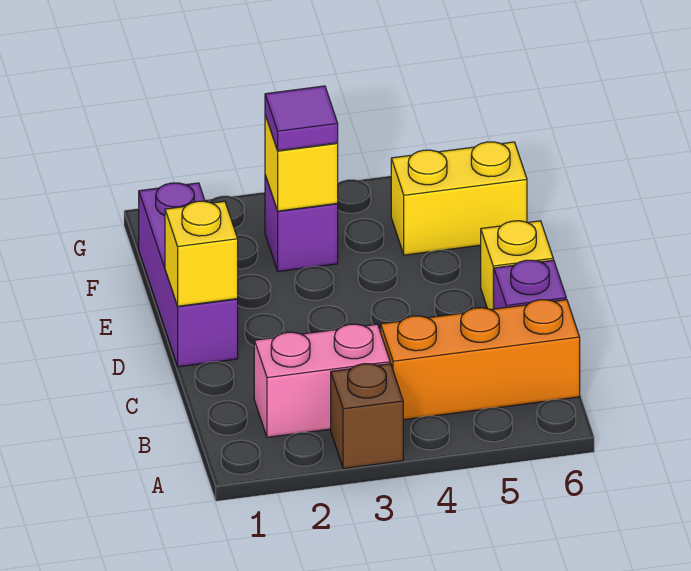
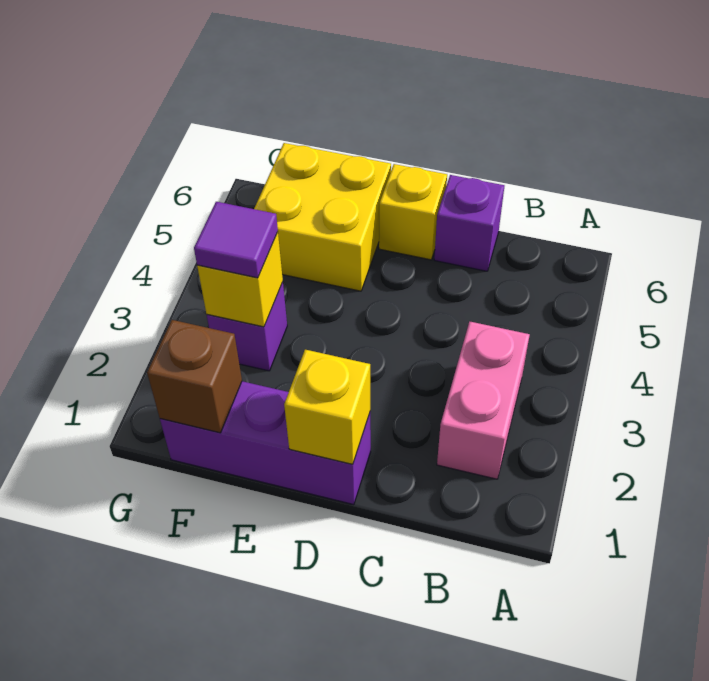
brown 1x1 brick [331,364,403,469] -> brown 1x1 brick moved to [147,320,242,433]
orange 1x3 brick [381,300,580,420] -> none
yellow 1x2 brick [391,142,527,255] -> yellow 2x2 brick [254,143,391,291]

